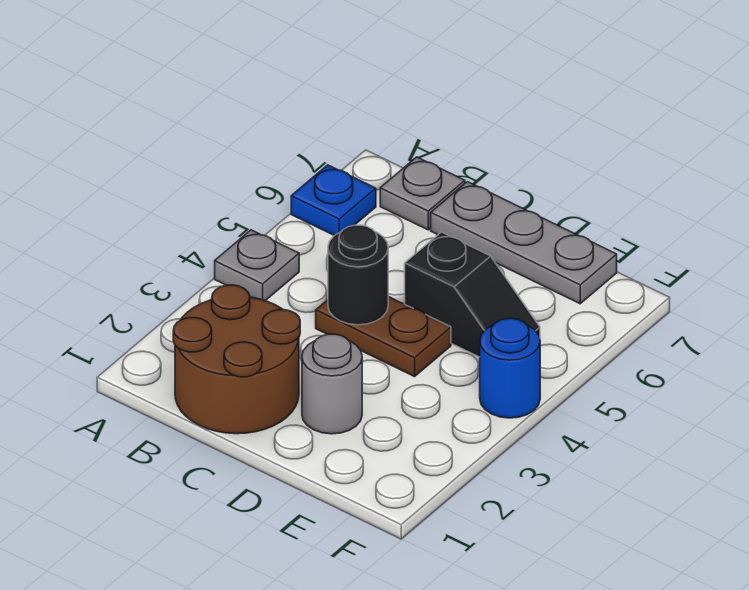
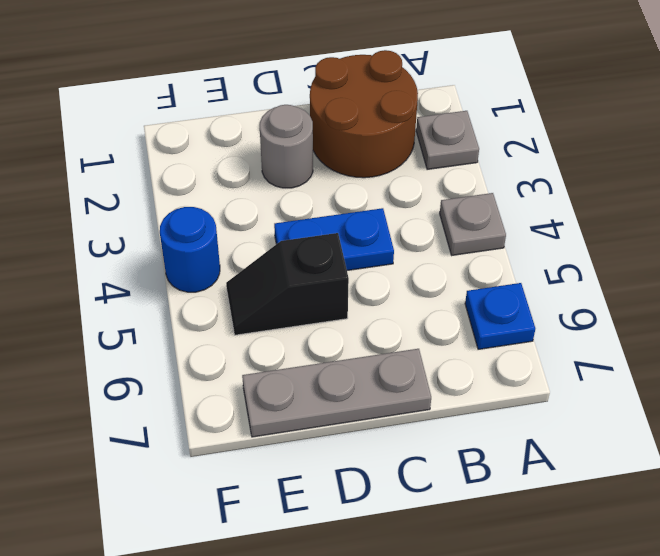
grey 1x1 plate [380,157,465,230] -> grey 1x1 plate moved to [416,111,479,169]
brown 1x2 plate [316,297,451,377] -> blue 1x2 plate [274,208,394,270]
black 1x1 round brick [328,225,388,325] -> none

